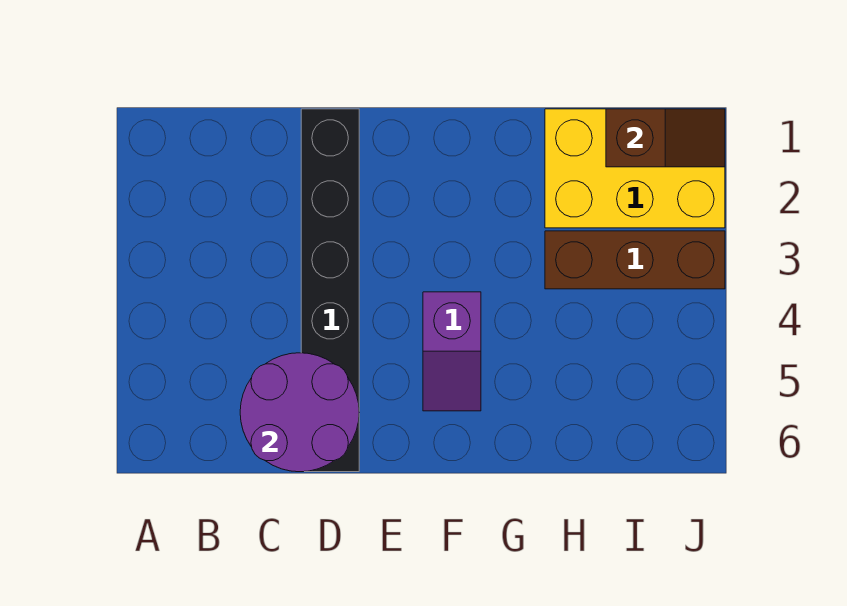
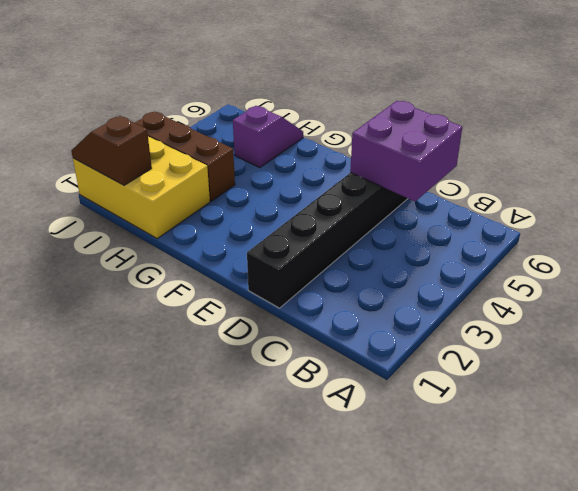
purple 2x2 round brick [240,353,359,472] -> purple 2x2 brick [350,101,462,201]
purple 1x2 slope [423,292,481,411] -> purple 1x2 slope moved to [233,106,303,168]

